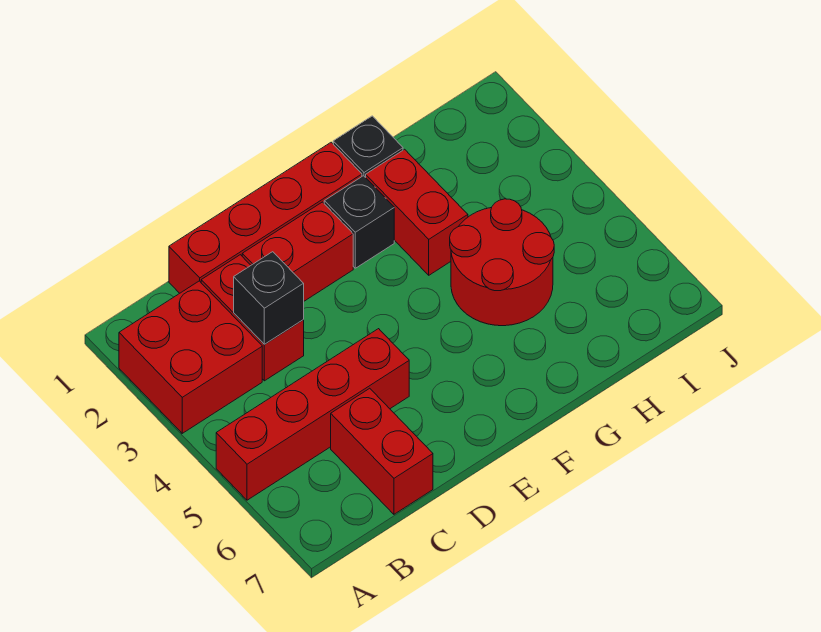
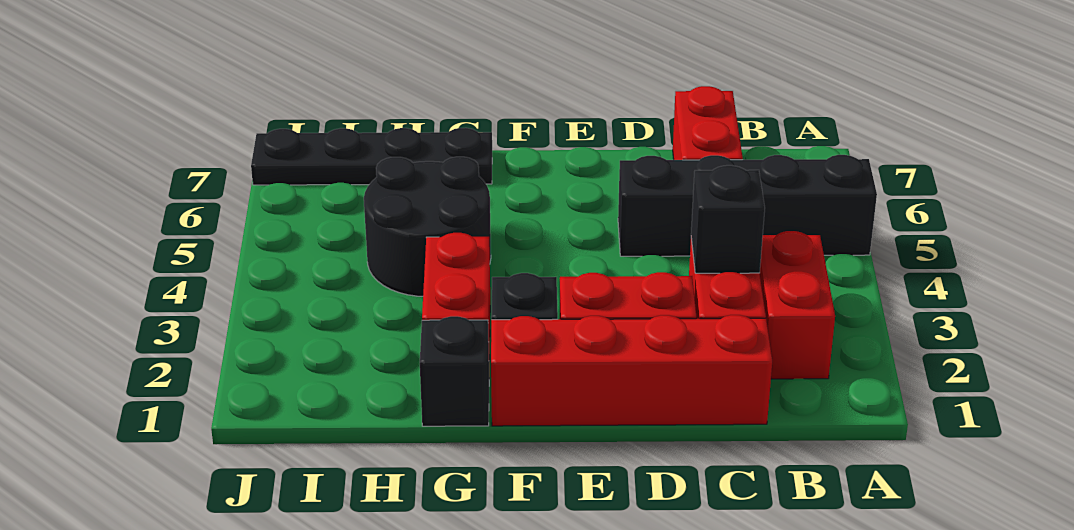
red 2x2 brick [119,281,262,433] -> red 1x2 brick [760,231,835,379]
red 1x4 brick [216,329,409,500] -> black 1x4 brick [618,155,877,256]
red 2x2 round brick [450,199,554,326] -> black 2x2 round brick [364,157,491,296]
none -> black 1x4 plate [251,128,492,185]

